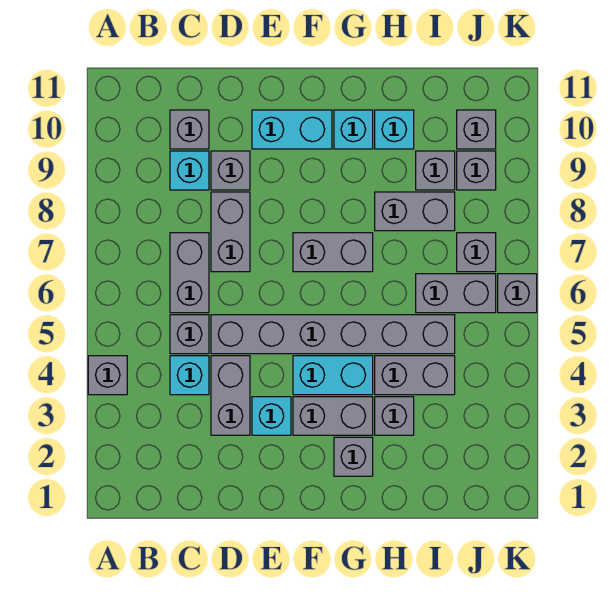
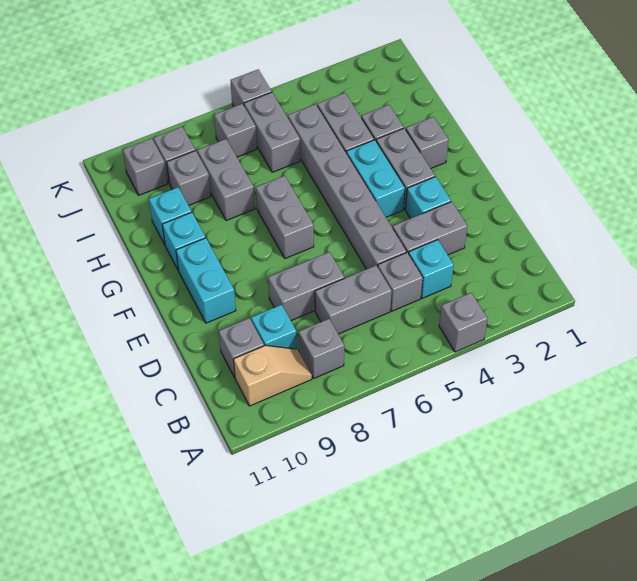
none -> tan 1x2 slope [234,345,312,406]
grey 1x1 brick [211,151,250,190] -> grey 1x1 brick moved to [299,319,344,378]

